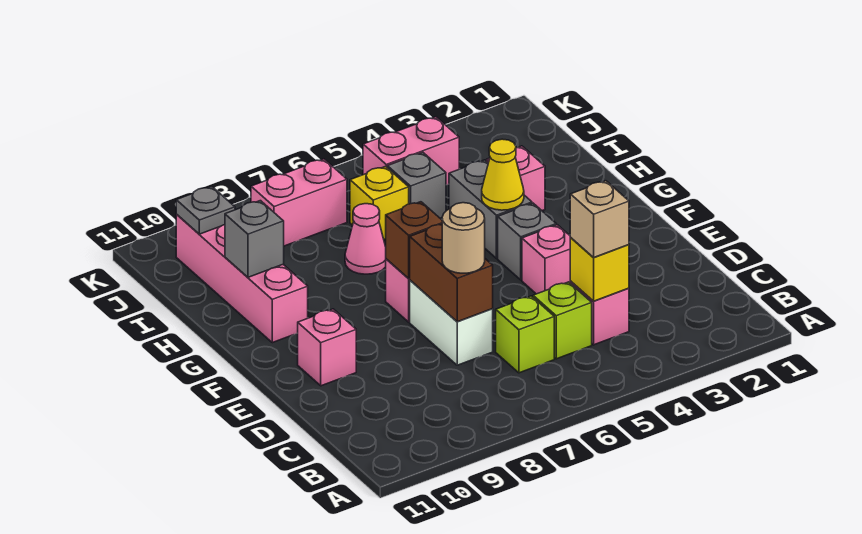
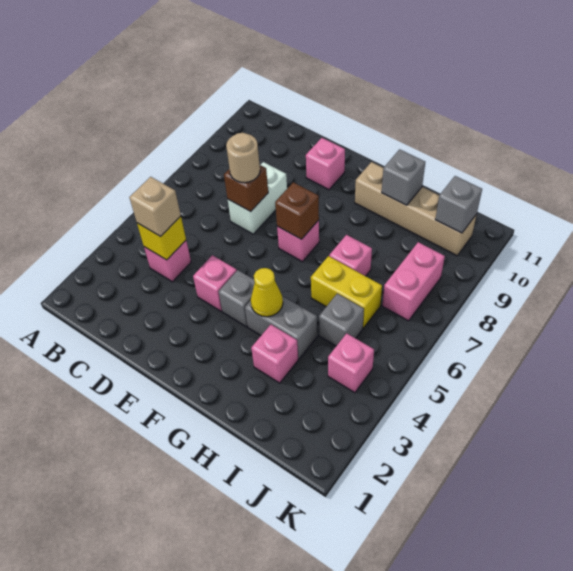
lime 1x1 brick [533,282,592,359] -> none
lime 1x1 brick [496,296,554,373] -> none
white 1x2 brick [410,280,493,365] -> white 1x2 brick turned to [228,162,287,234]
brown 1x2 brick [410,225,493,322] -> brown 1x1 brick [224,165,268,211]
pink 1x4 brick [176,214,308,343] -> tan 1x4 brick [355,162,477,256]
pink 1x1 cone [345,204,386,274] -> pink 1x1 brick [329,235,372,276]
yellow 1x1 brick [350,167,409,239] -> yellow 1x2 brick [311,256,382,328]
pink 1x2 brick [363,117,459,185] -> pink 1x1 brick [328,333,374,393]
grey 1x1 plate [176,186,235,234] -> grey 1x1 brick [435,176,482,233]

